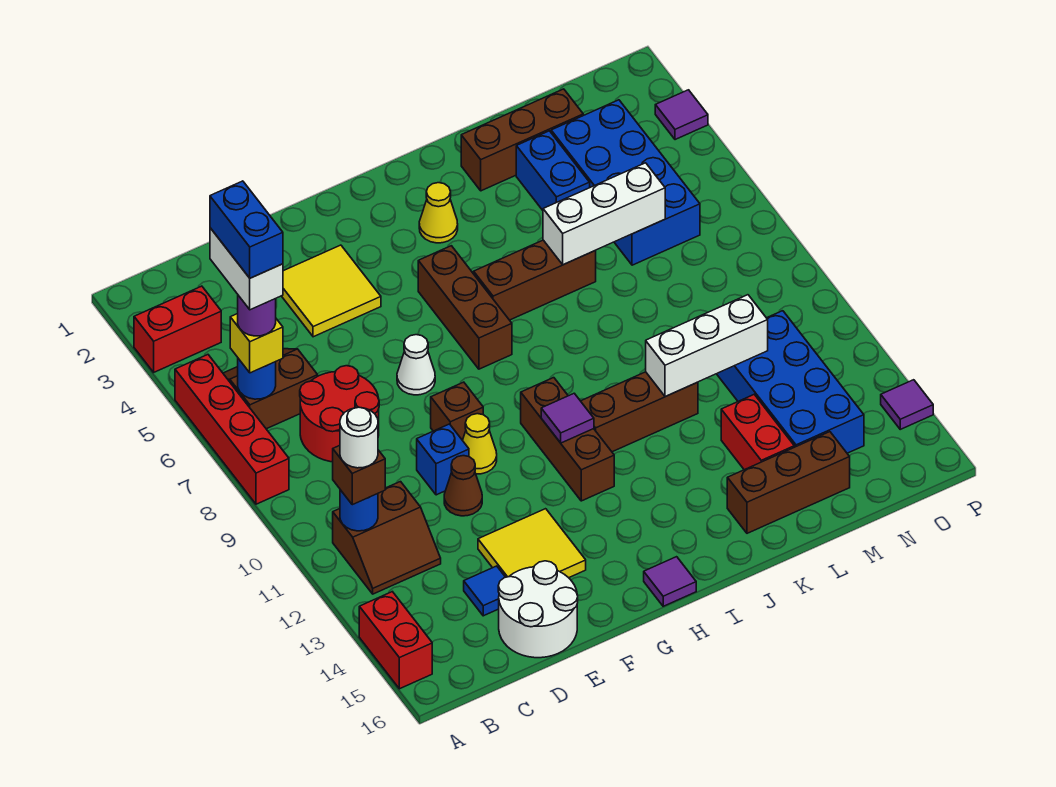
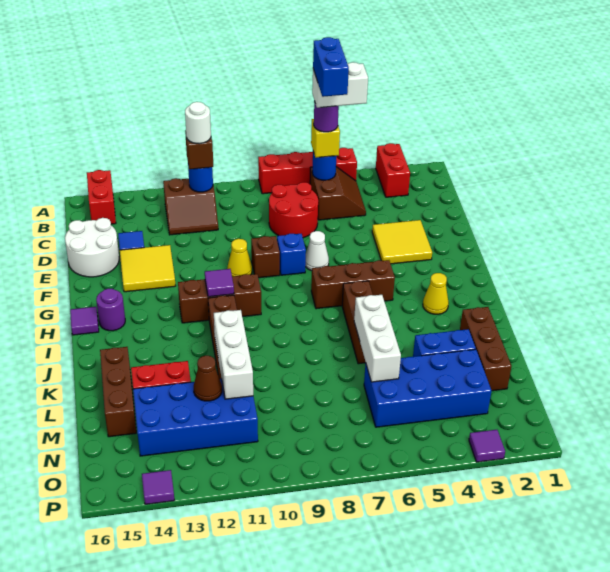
red 1x2 brick [359,592,432,689] -> red 1x2 brick turned to [87,170,116,224]
blue 1x2 brick [210,181,283,278] -> blue 1x2 brick turned to [313,37,349,97]
brown 2x2 slope [333,482,441,594] -> brown 2x2 slope turned to [163,178,218,235]
blue 1x1 brick [417,424,469,495] -> blue 1x1 brick moved to [277,234,306,275]
brown 1x1 cone [444,456,482,516] -> brown 1x1 cone moved to [194,356,222,401]
none -> purple 1x1 round brick [96,288,125,331]

